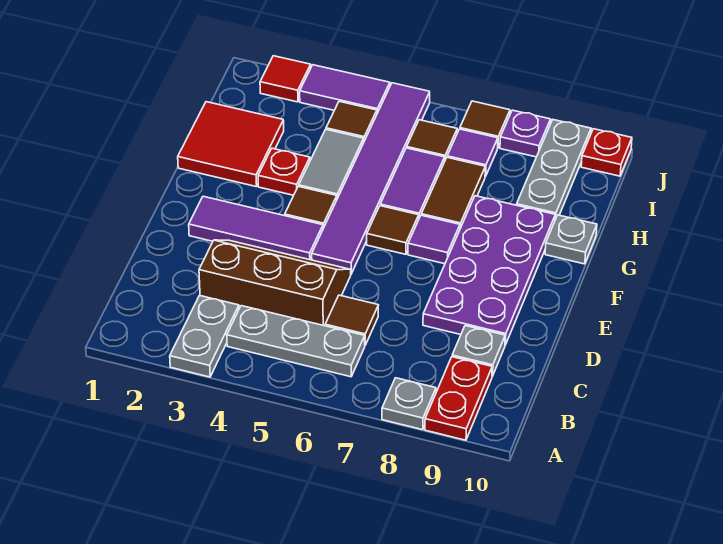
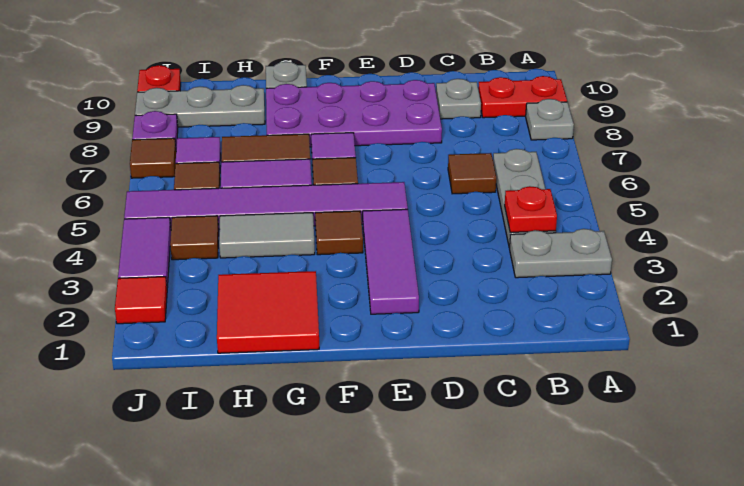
brown 2x3 slope [199,240,351,326] -> none
red 1x1 plate [258,148,310,195] -> red 1x1 plate moved to [505,186,557,232]

